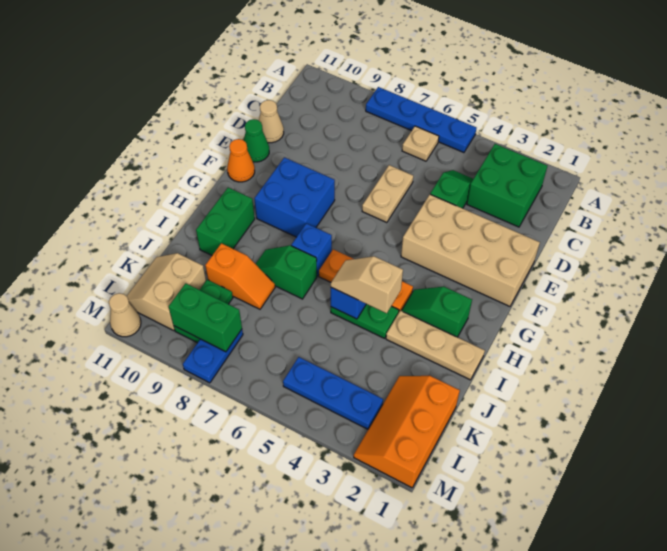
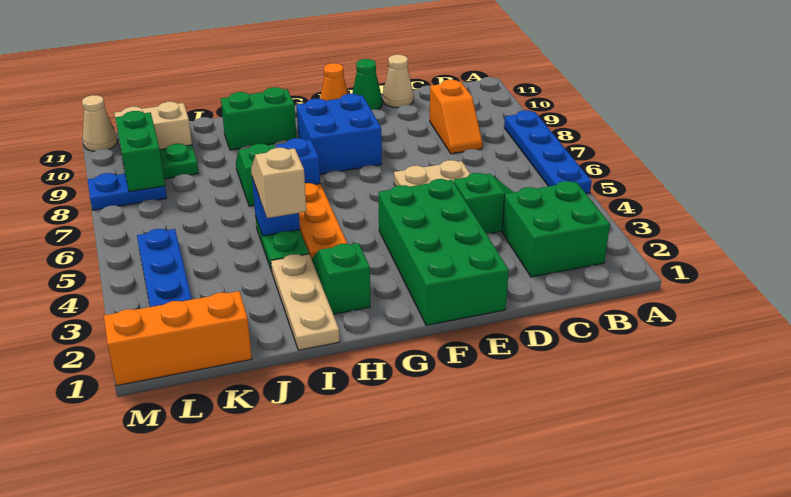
tan 1x1 plate [402,126,439,161] -> none
tan 2x4 brick [401,194,540,306] -> green 2x4 brick [379,179,509,325]
orange 1x2 slope [205,243,275,309] -> orange 1x2 slope moved to [430,80,482,154]

